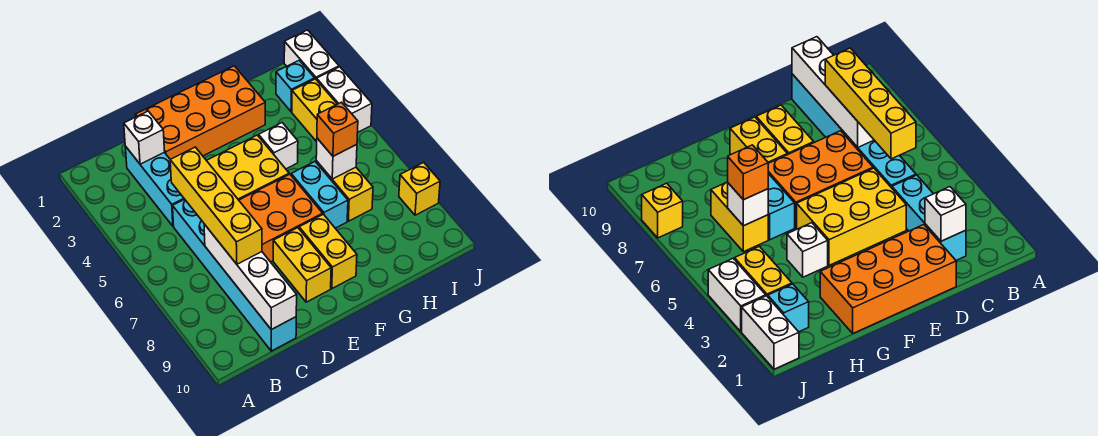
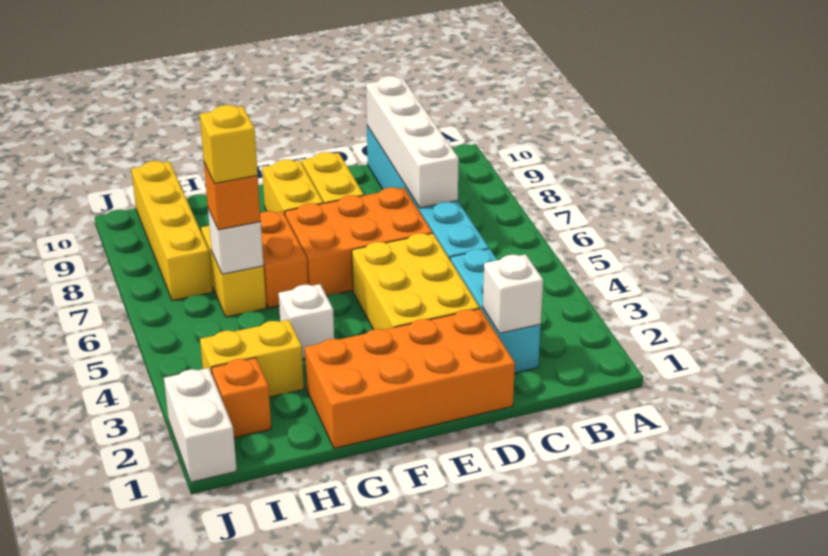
yellow 1x4 brick [170,147,262,264] -> yellow 1x4 brick moved to [131,161,213,301]
yellow 2x3 brick [206,135,289,200] -> yellow 2x3 brick turned to [352,233,480,330]
cyan 1x2 brick [291,162,348,228] -> orange 1x2 brick [260,211,308,308]
cyan 1x1 brick [276,60,315,112] -> orange 1x1 brick [212,358,271,438]
yellow 1x2 brick [292,79,337,142] -> yellow 1x2 brick turned to [200,320,304,397]
white 1x2 brick [317,67,372,132] -> none
yellow 1x1 brick [399,162,440,215] -> yellow 1x1 brick moved to [200,105,258,184]

